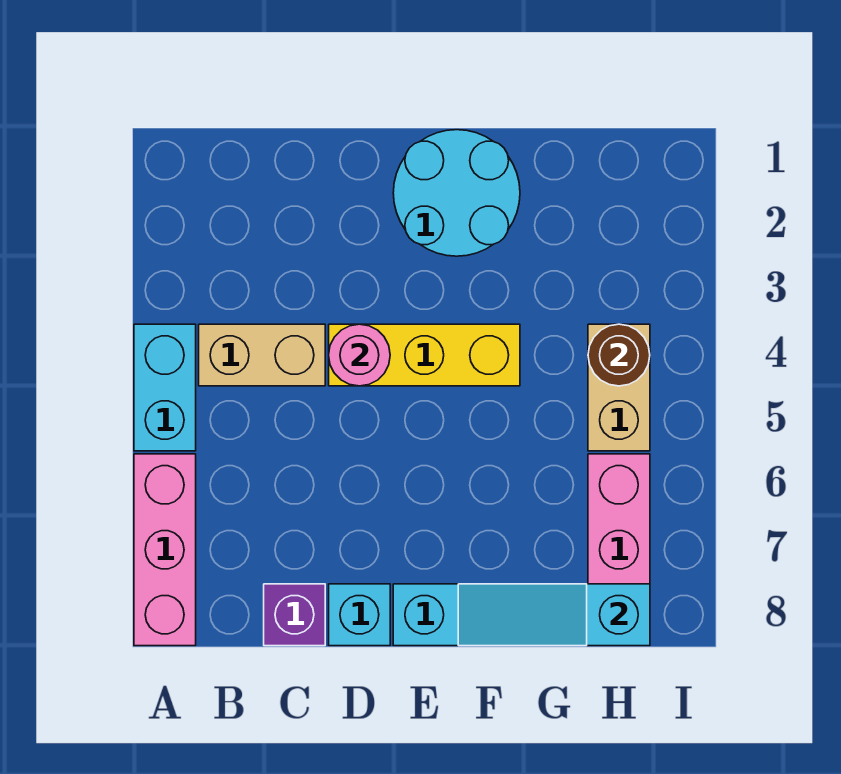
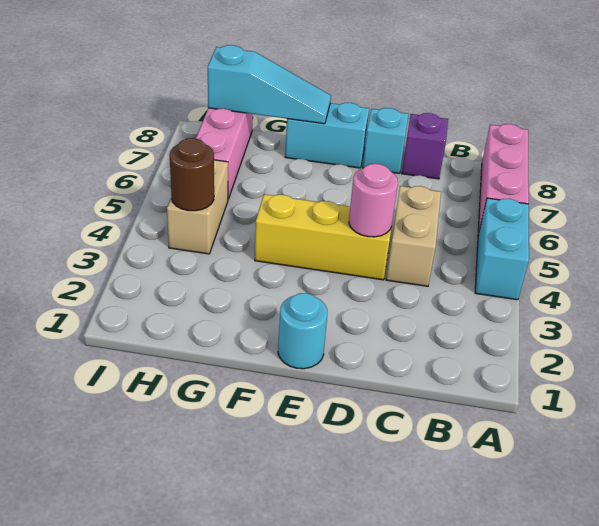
tan 1x2 brick [199,324,325,386] -> tan 1x2 brick turned to [386,186,441,286]
cyan 2x2 round brick [393,130,520,256] -> cyan 1x1 round brick [278,293,327,369]

